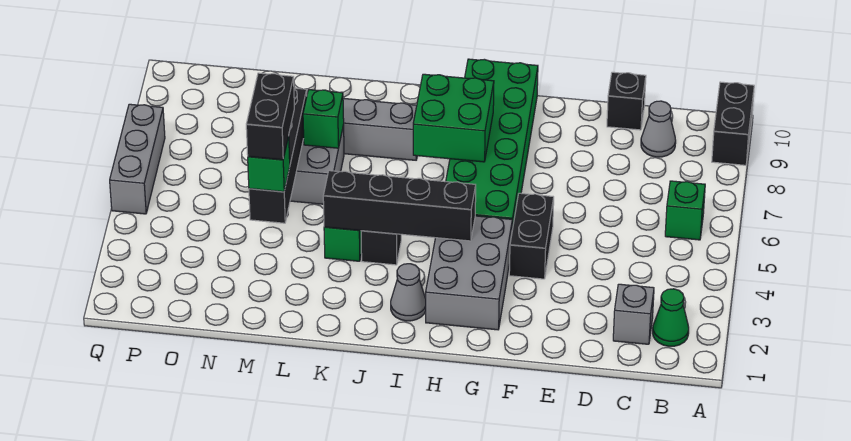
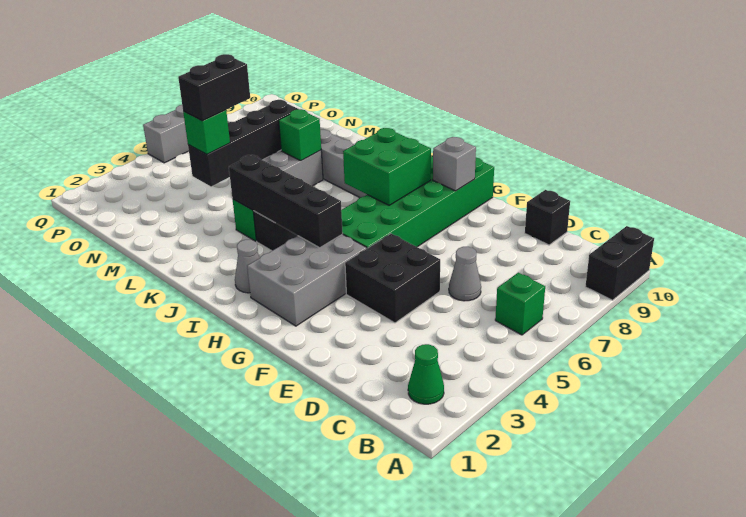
grey 1x1 brick [613,284,654,344] -> grey 1x1 brick moved to [433,137,476,191]
grey 1x1 cone [641,101,676,157] -> grey 1x1 cone moved to [449,247,481,301]
black 1x2 brick [509,193,554,279] -> black 2x2 brick [345,234,440,323]

